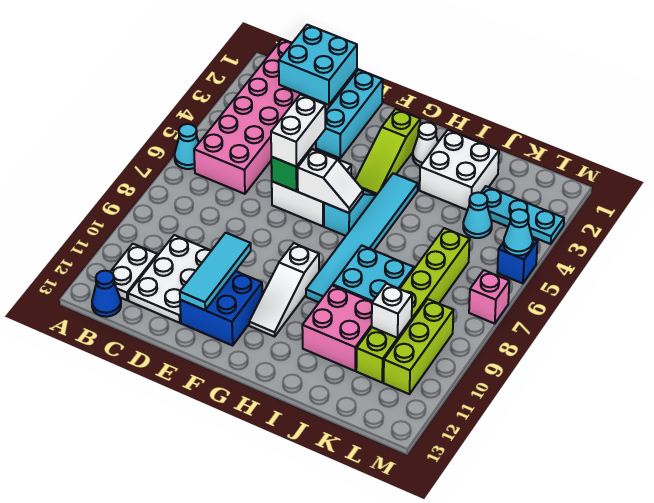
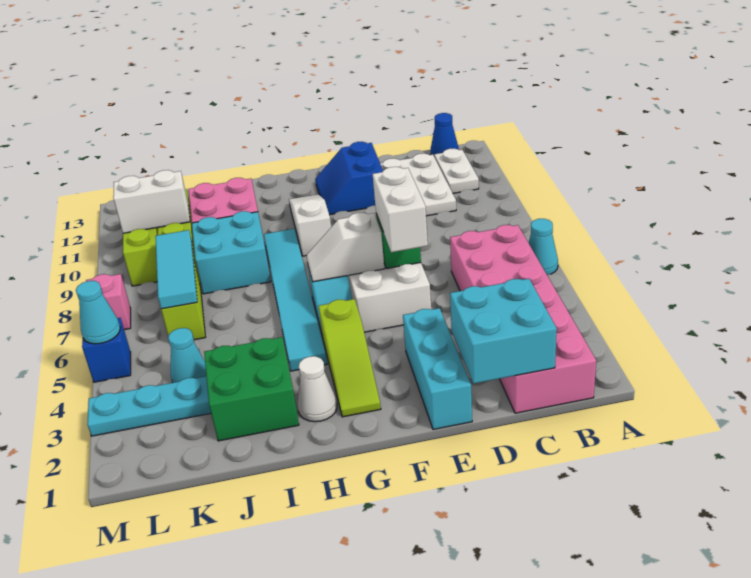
cyan 1x3 tile [180,233,251,310] -> cyan 1x3 tile moved to [155,230,197,309]
blue 2x2 brick [180,271,262,346] -> blue 2x2 slope [315,142,383,215]
lime 1x3 slope [355,109,420,195] -> lime 1x3 slope turned to [319,299,381,417]
white 2x2 brick [420,130,499,210] -> green 2x2 brick [204,337,299,441]
white 1x1 brick [372,284,412,338] -> white 1x2 brick [113,170,190,233]

